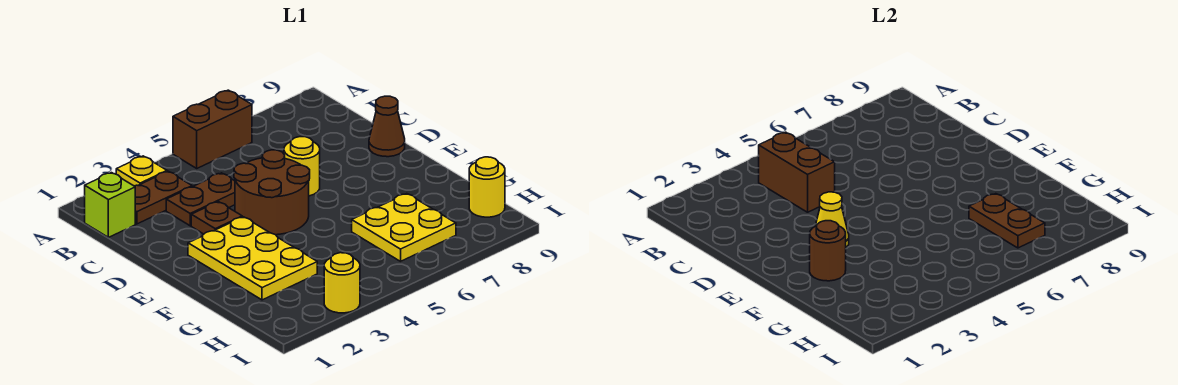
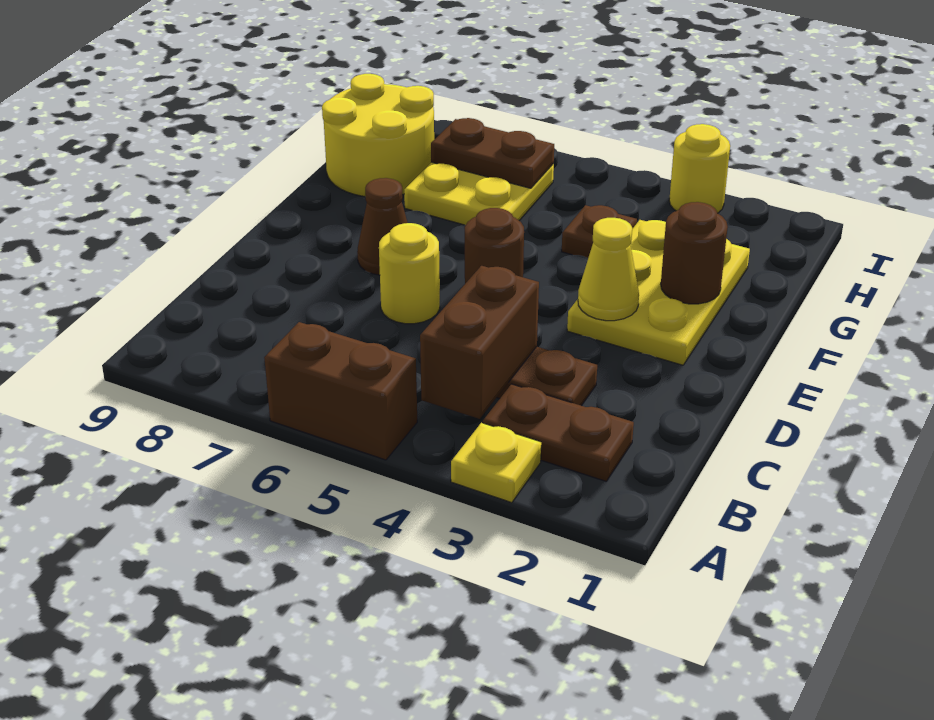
lime 1x1 brick [85,173,135,237] -> none
brown 1x1 plate [191,202,242,234] -> brown 1x1 plate moved to [562,205,637,258]
brown 2x2 round brick [234,150,310,235] -> brown 1x1 round brick [465,208,524,283]
brown 1x1 cone [369,96,405,157] -> brown 1x1 cone moved to [357,178,408,275]
brown 1x2 plate [969,194,1045,248] -> brown 1x2 plate turned to [431,118,554,188]
yellow 1x1 round brick [469,157,505,217] -> yellow 2x2 round brick [322,74,434,197]

